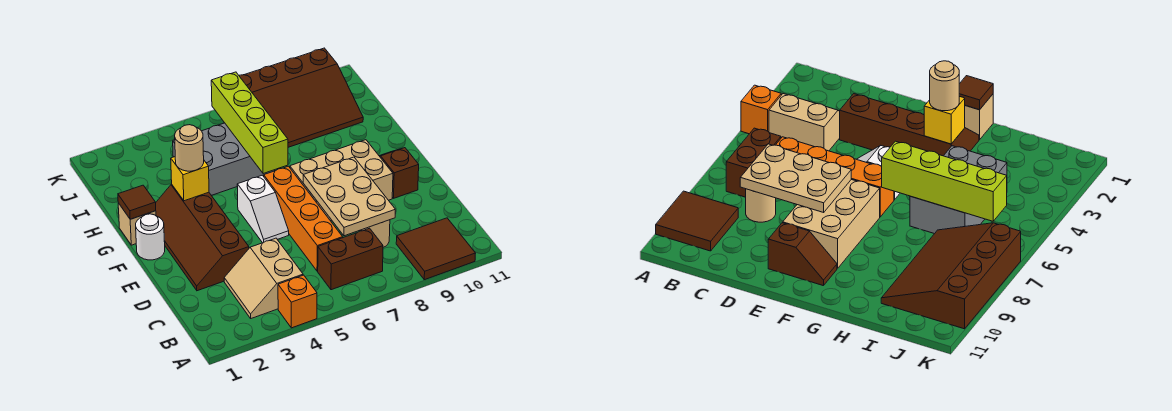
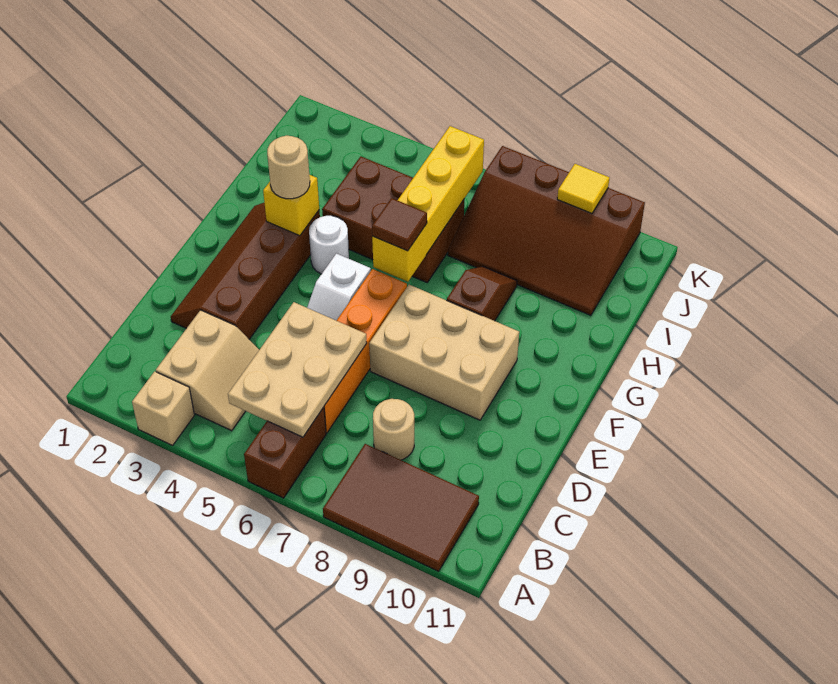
orange 1x1 brick [278,275,317,328] -> none
brown 2x2 tile [396,218,476,280] -> brown 2x3 tile [323,444,479,571]
tan 2x2 slope [224,238,303,318] -> tan 2x2 slope turned to [156,310,259,431]
brown 1x2 brick [318,228,383,290] -> brown 1x2 brick turned to [244,407,326,498]
tan 2x3 plate [303,157,395,236] -> tan 2x3 plate moved to [228,302,367,437]
brown 1x2 slope [380,148,419,198] -> brown 1x2 slope moved to [447,266,517,321]
white 1x1 round brick [136,214,165,260] -> white 1x1 round brick moved to [309,216,349,274]
tan 1x1 brick [118,203,156,245] -> tan 1x1 brick moved to [132,371,194,445]
brown 1x1 tile [118,185,156,219] -> brown 1x1 tile moved to [372,198,427,251]
lime 1x4 brick [211,72,288,174] -> yellow 1x4 brick [372,126,484,282]
grey 2x3 brick [173,123,275,195] -> brown 2x3 brick [322,157,464,282]
none -> yellow 1x1 tile [557,164,609,213]

